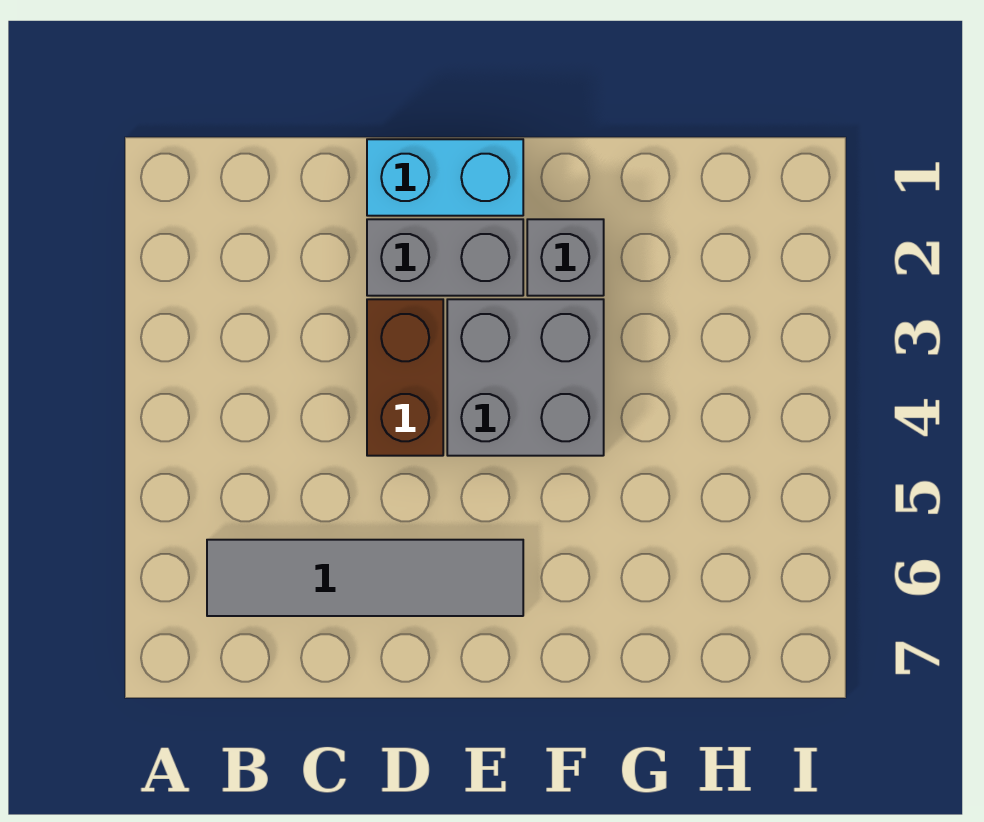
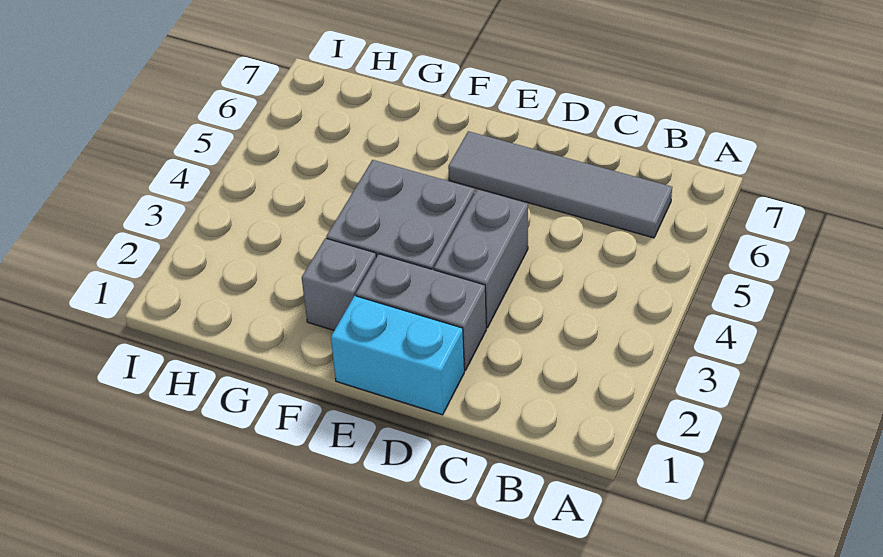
brown 1x2 brick [367,299,443,456] -> grey 1x2 brick [434,189,528,328]

